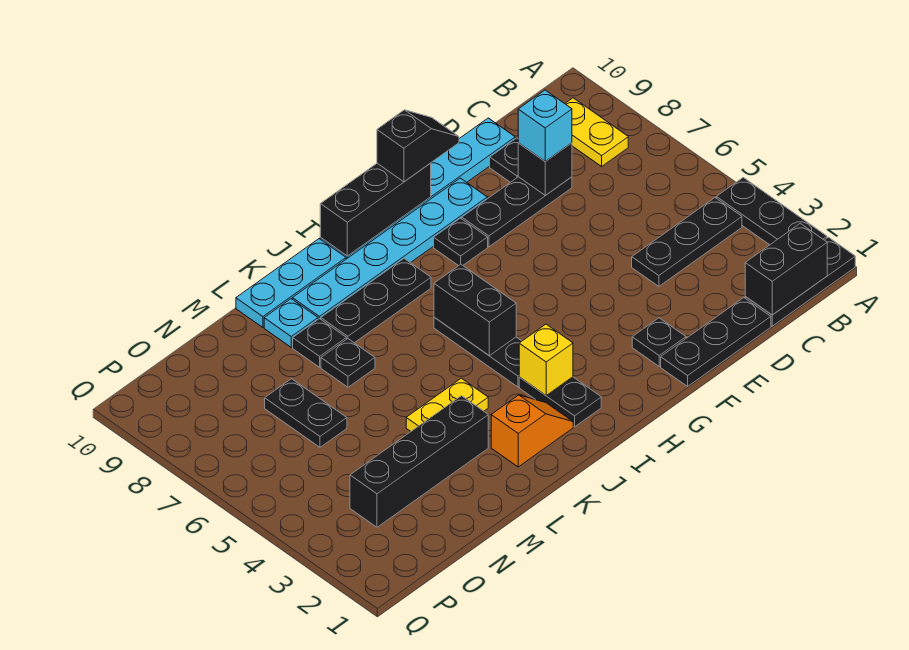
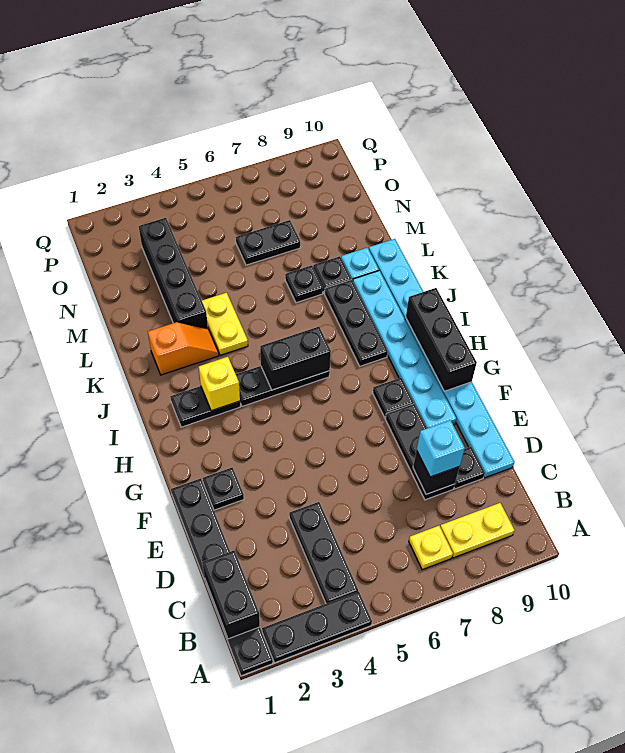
none -> yellow 1x1 plate [409,526,453,570]
black 1x2 slope [377,110,459,182] -> none
orange 1x2 slope [491,395,573,467] -> orange 1x2 slope turned to [148,322,219,375]

